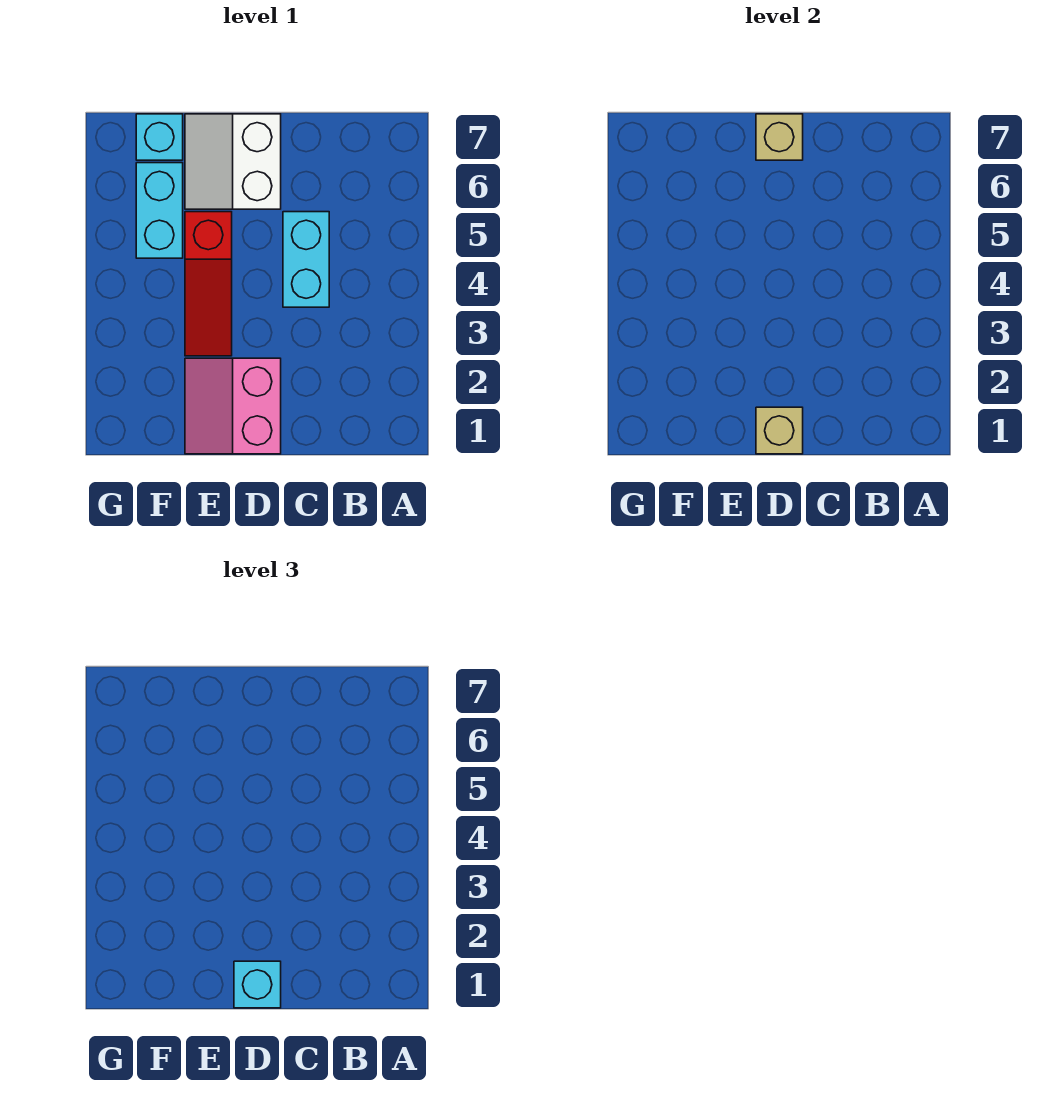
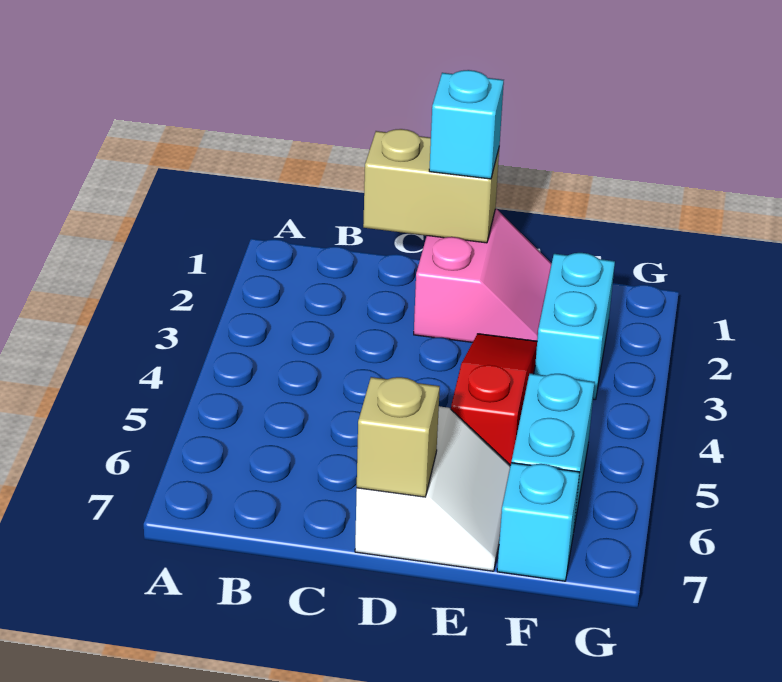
cyan 1x2 brick [283,212,329,307] -> cyan 1x2 brick moved to [535,253,615,400]
tan 1x1 brick [756,407,803,454] -> tan 1x2 brick [363,129,499,243]

